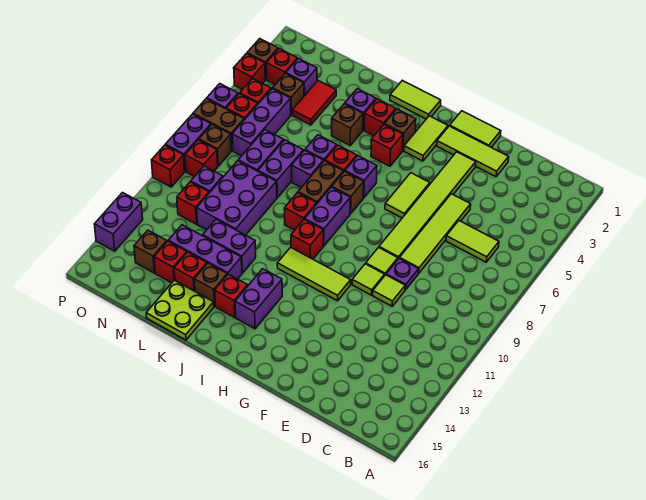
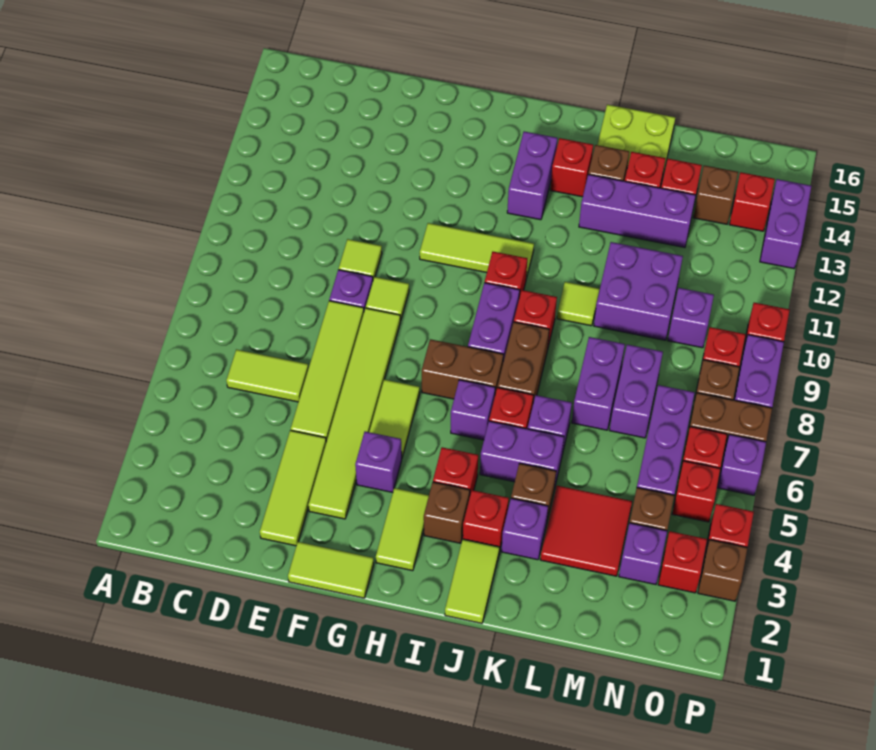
lime 1x3 tile [437,126,509,177] -> lime 1x3 tile turned to [260,430,326,546]
lime 1x1 tile [352,264,385,295] -> lime 1x1 tile moved to [557,282,600,326]
lime 1x2 tile [390,80,441,119] -> lime 1x2 tile turned to [445,539,499,623]
brown 1x1 brick [332,171,364,214] -> brown 1x2 brick [422,339,504,399]
purple 1x1 brick [292,150,323,188] -> purple 1x1 brick moved to [355,432,402,492]
purple 1x2 brick [203,220,256,273] -> purple 1x2 brick moved to [480,421,564,489]
purple 2x3 brick [197,161,277,235] -> purple 2x2 brick [594,242,683,340]
red 1x2 tile [292,81,336,125] -> red 2x2 tile [540,486,632,576]
red 1x1 brick [177,182,209,224] -> red 1x1 brick moved to [729,172,775,231]

